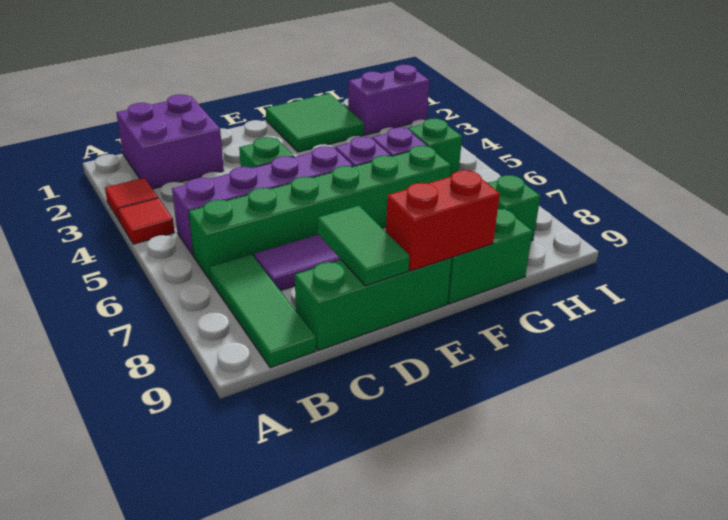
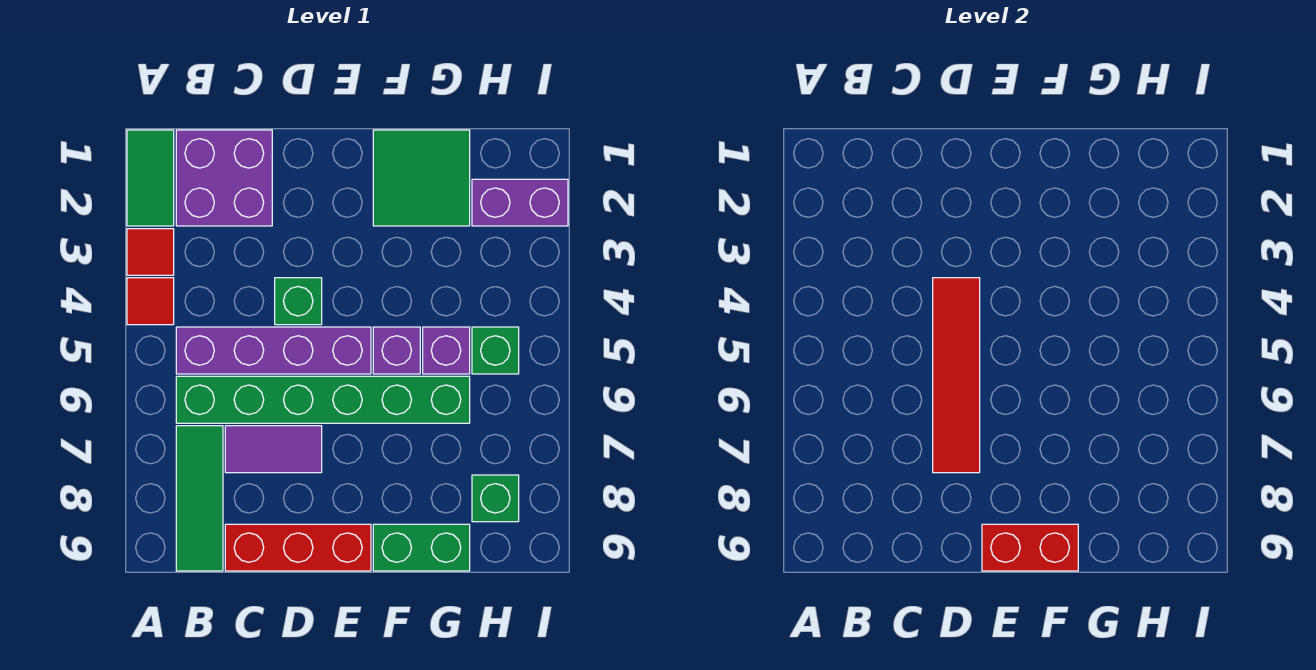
green 1x3 brick [295,258,452,351] -> red 1x3 brick [225,524,371,571]
none -> red 1x4 tile [933,278,980,473]
green 1x2 tile [317,206,409,286] -> green 1x2 tile moved to [127,130,174,226]

